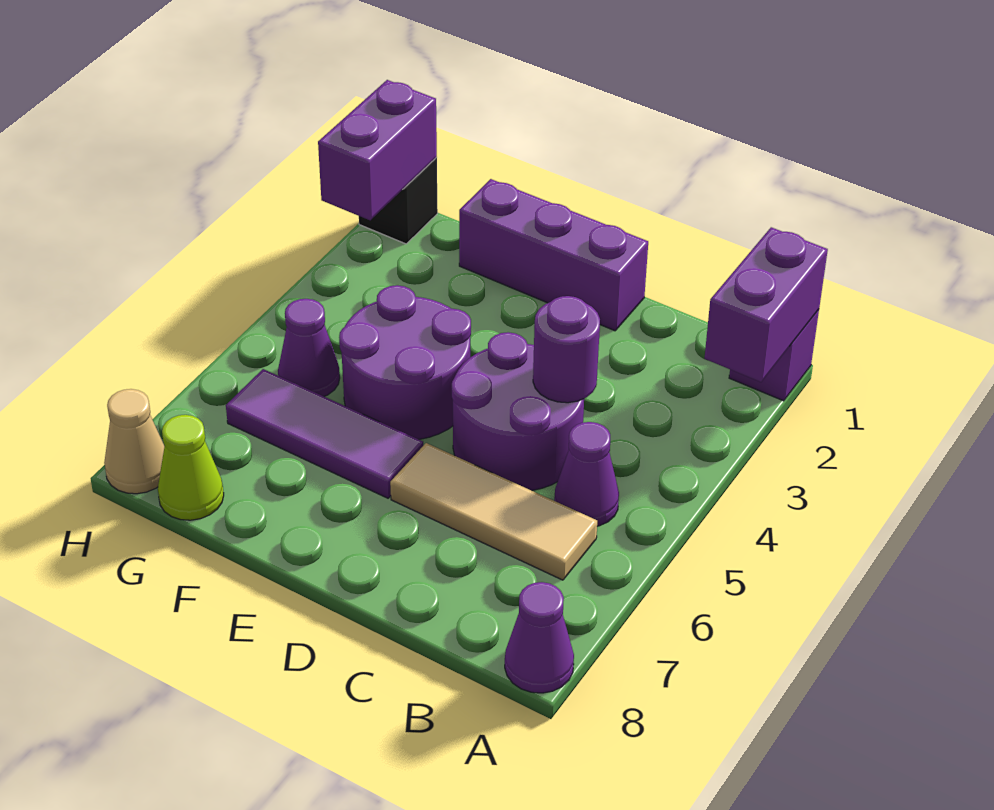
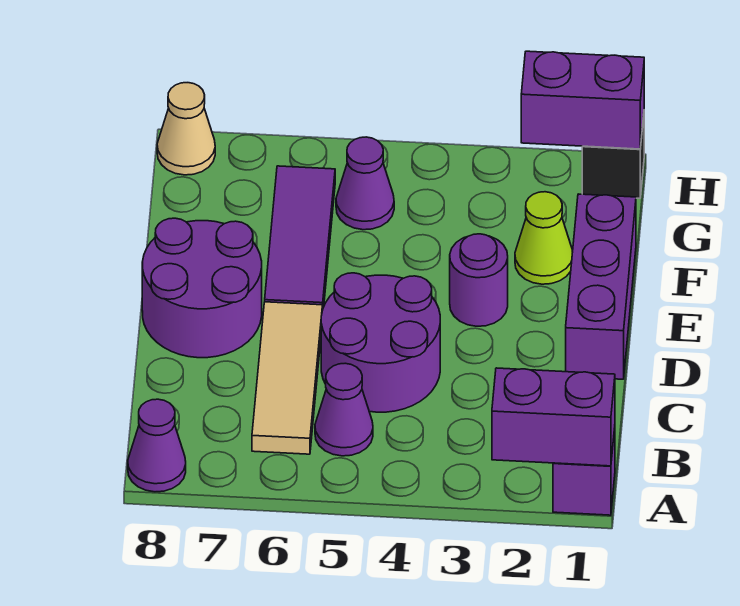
purple 1x1 round brick [533,296,600,403] -> purple 1x1 round brick moved to [450,234,508,326]
purple 2x2 round brick [339,285,471,439] -> purple 2x2 round brick moved to [142,218,262,358]
lime 1x1 cone [158,415,224,520] -> lime 1x1 cone moved to [515,192,573,284]

